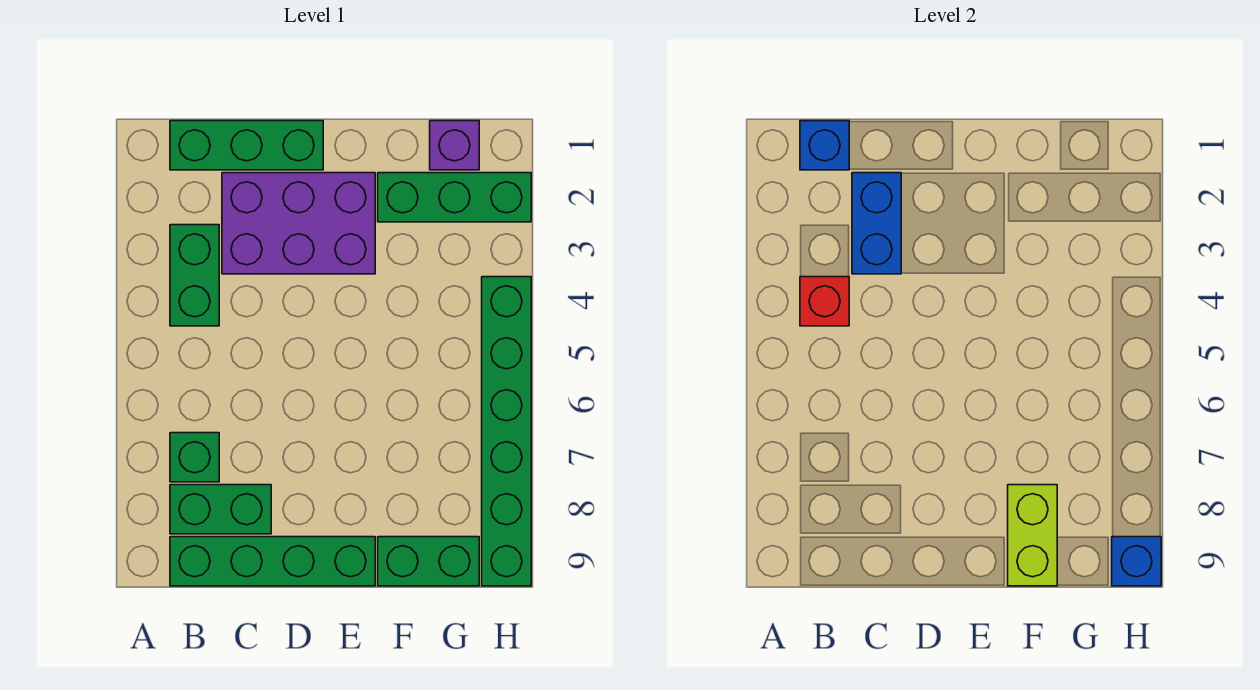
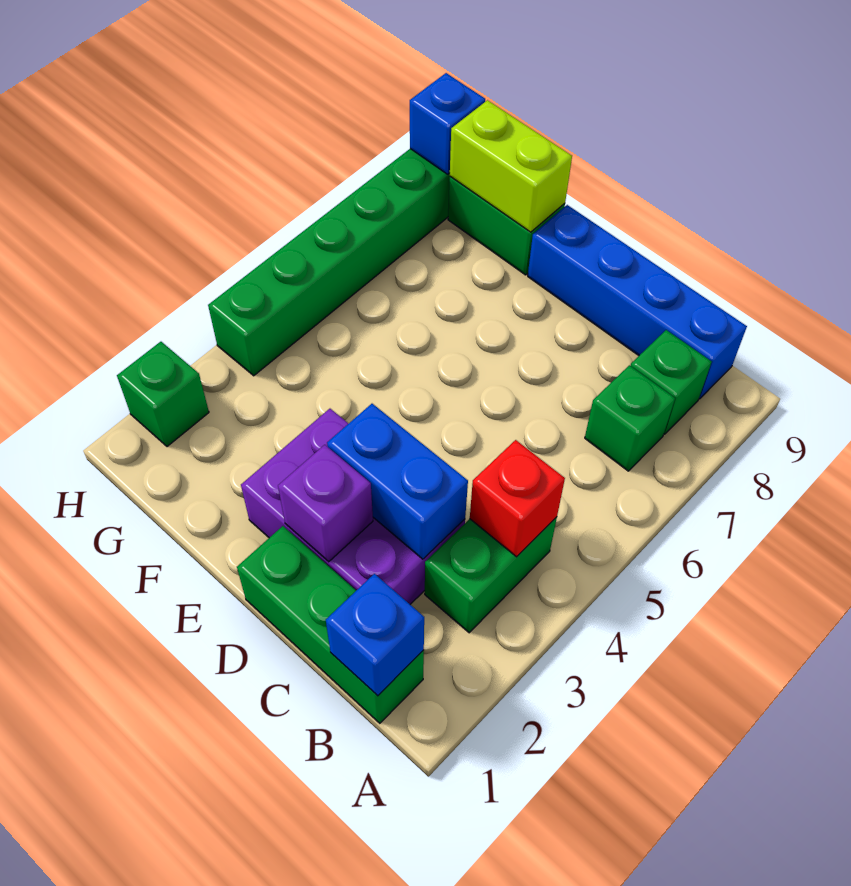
green 1x2 brick [170,485,271,534] -> green 1x1 brick [631,330,712,434]
green 1x4 brick [170,537,375,586] -> blue 1x4 brick [528,205,747,399]
blue 1x2 brick [852,173,901,274] -> blue 1x2 brick turned to [327,404,468,559]
green 1x3 brick [378,173,531,222] -> green 1x1 brick [117,342,209,447]
lime 1x2 brick [1008,485,1057,586] -> lime 1x2 brick turned to [450,100,572,232]
purple 1x1 brick [430,121,479,170] -> purple 1x1 brick moved to [278,445,373,562]

